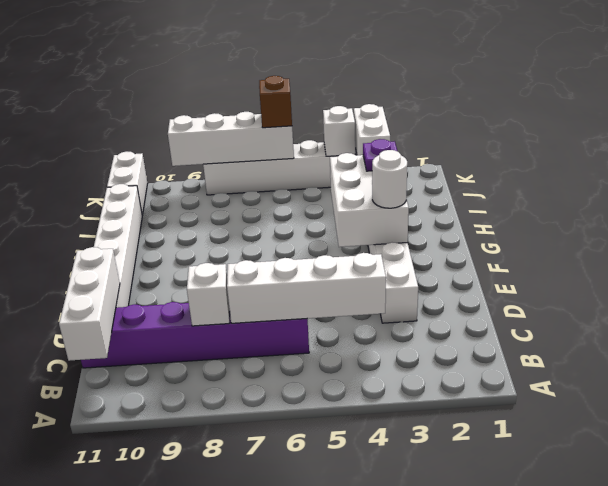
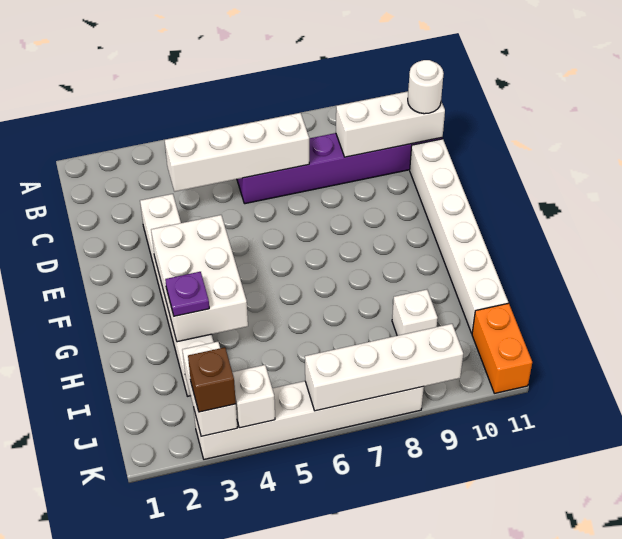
white 1x3 brick [59,247,120,361] -> white 1x3 brick turned to [336,92,445,157]
white 1x1 brick [187,263,230,326] -> white 1x1 brick moved to [392,290,438,336]
white 1x1 round brick [372,150,407,208] -> white 1x1 round brick moved to [408,60,444,114]
white 1x2 brick [107,152,148,216] -> orange 1x2 brick [472,303,532,393]
brown 1x1 brick [259,76,292,128] -> brown 1x1 brick moved to [188,347,236,412]

